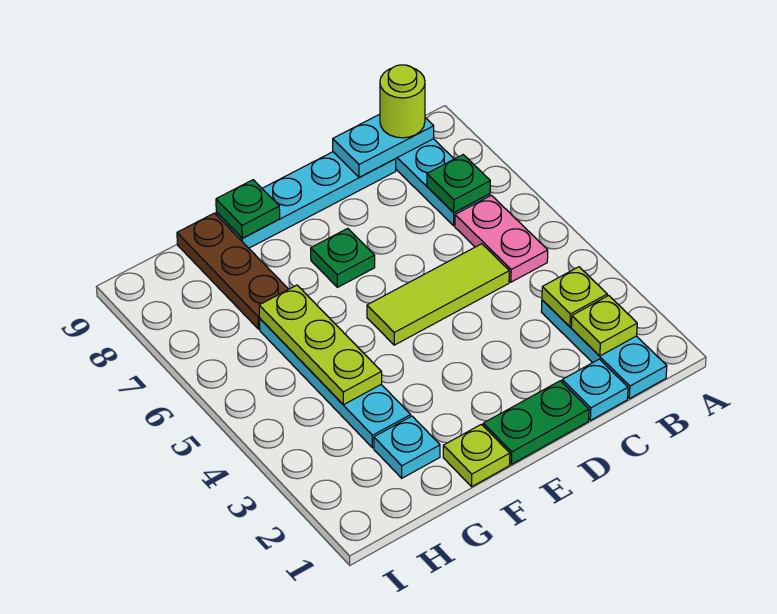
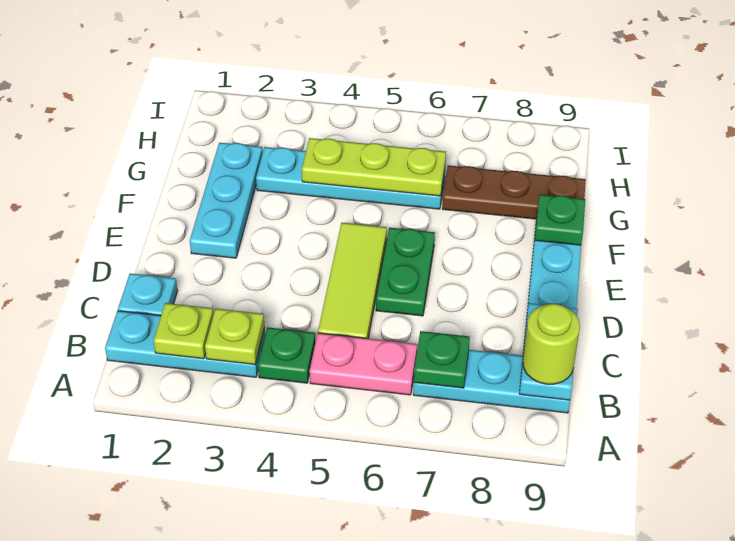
green 1x2 plate [483,381,589,464] -> green 1x2 plate moved to [376,228,435,316]
green 1x1 plate [311,228,375,287] -> green 1x1 plate moved to [258,327,316,383]
lime 1x1 plate [443,424,510,487] -> none
cyan 1x1 plate [374,416,440,478] -> cyan 1x3 plate [190,143,263,258]

